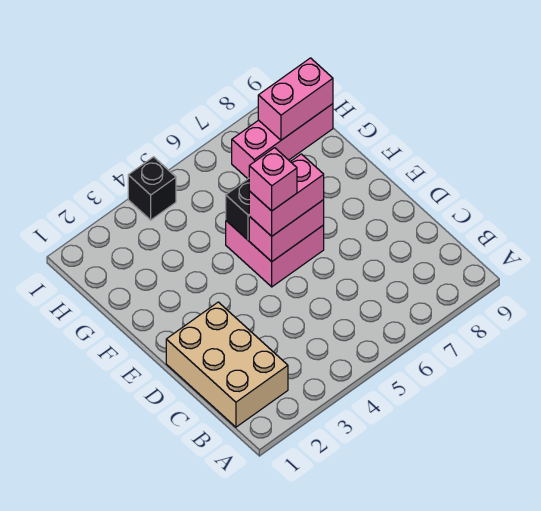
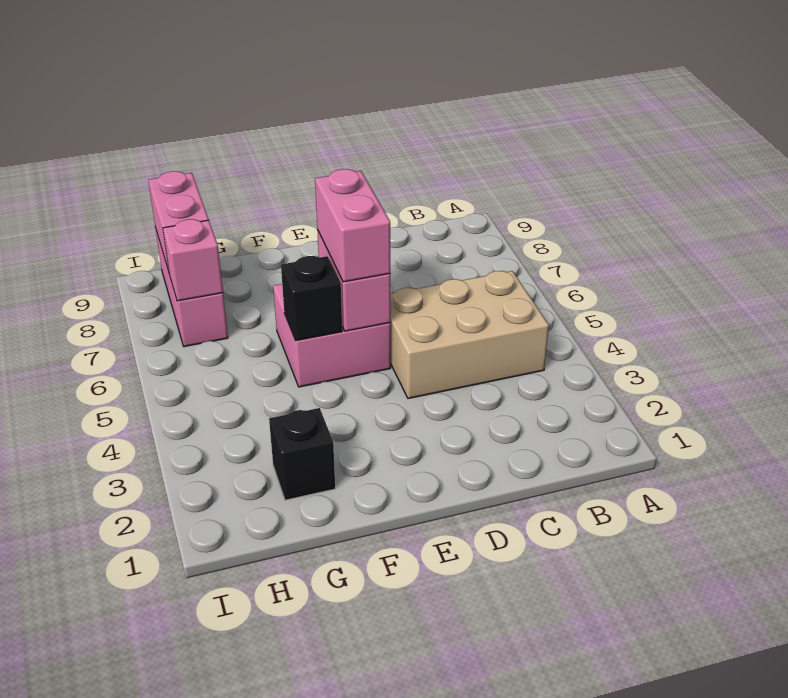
tan 2x3 brick [166,302,288,427] -> tan 2x3 brick moved to [390,271,549,399]
pink 1x1 brick [249,148,297,211] -> pink 1x1 brick moved to [163,219,223,301]
black 1x1 brick [128,157,176,220] -> black 1x1 brick moved to [269,408,335,500]

